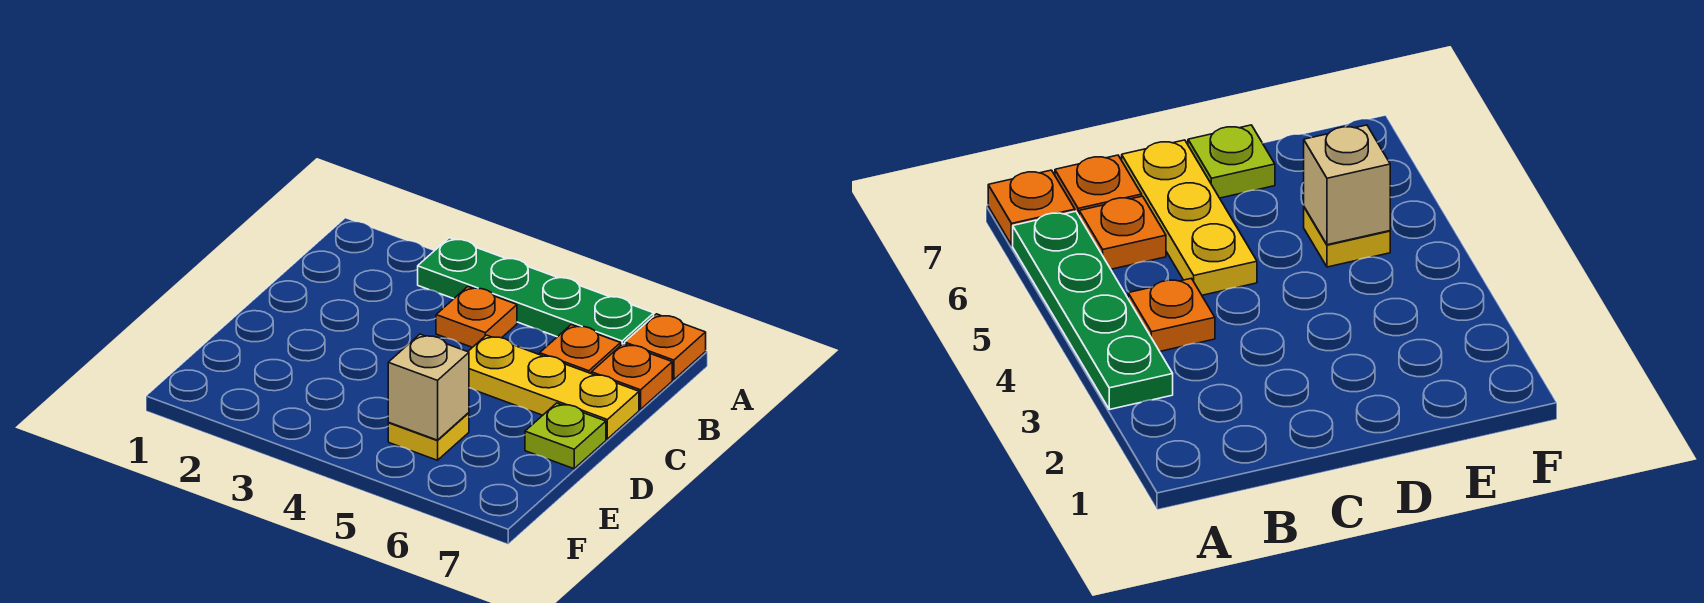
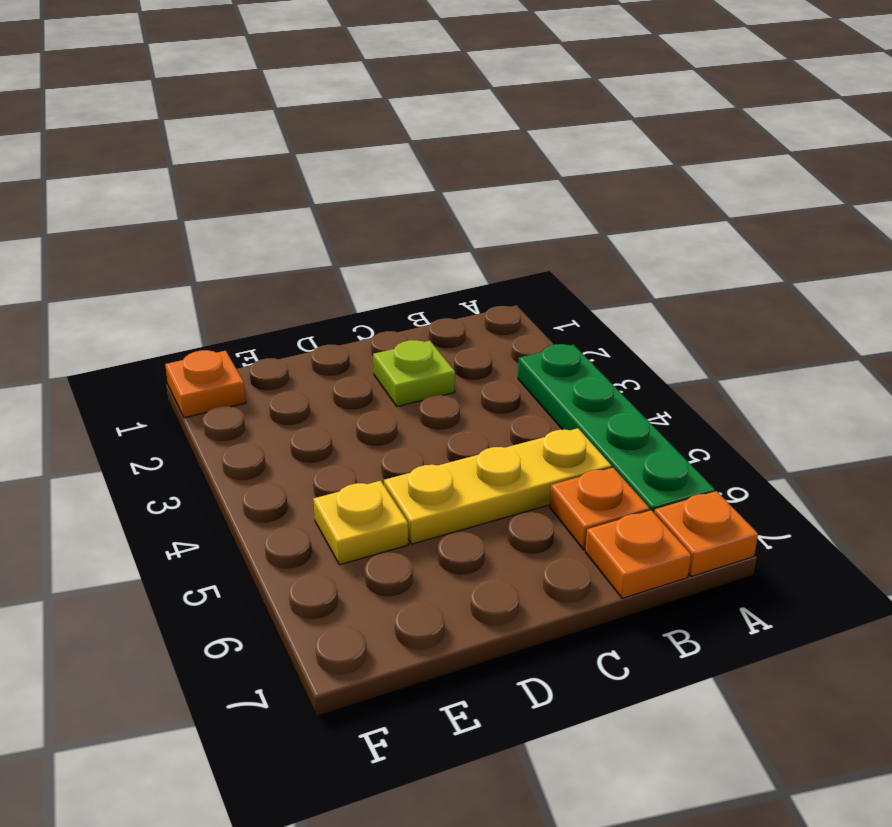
orange 1x1 plate [436,287,517,347] -> orange 1x1 plate moved to [165,350,246,418]
yellow 1x3 plate [468,335,639,439] -> yellow 1x3 plate turned to [384,428,611,544]
lime 1x1 plate [525,403,606,469] -> lime 1x1 plate moved to [373,340,455,407]
tan 1x1 brick [388,334,469,440] -> none

